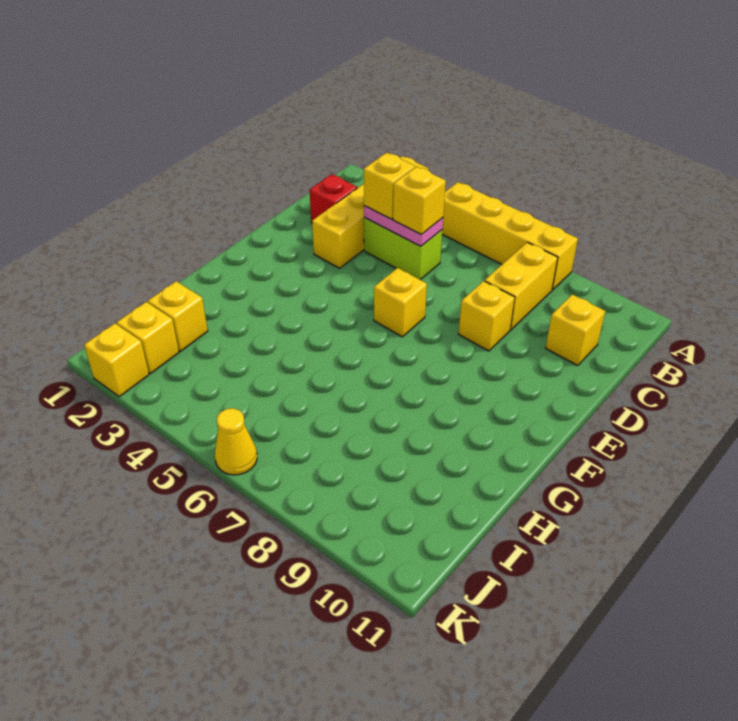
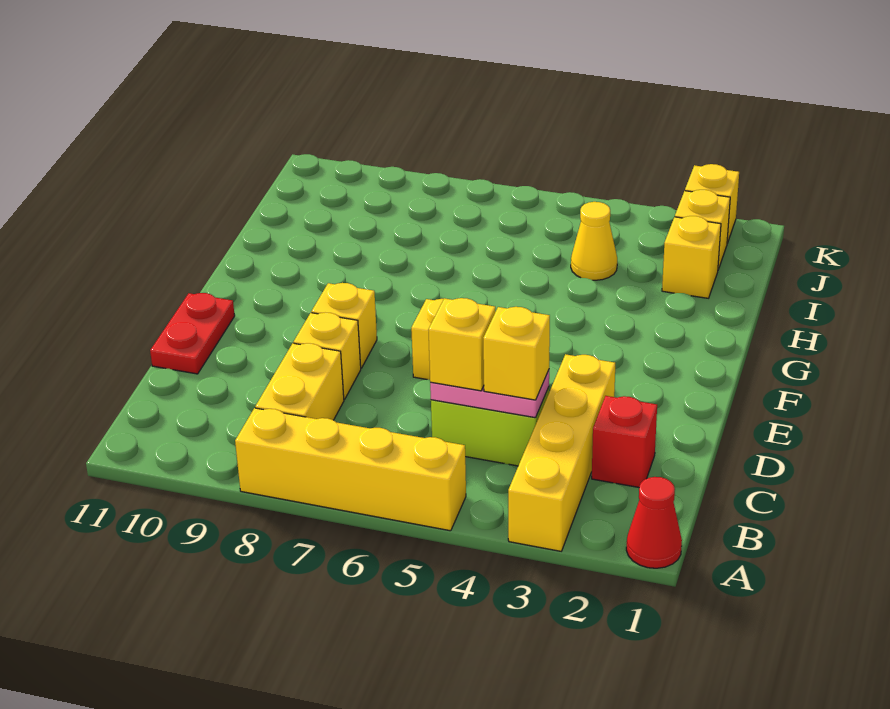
none -> red 1x1 cone [626,477,682,568]
yellow 1x1 brick [546,294,605,366] -> yellow 1x1 brick moved to [311,283,377,368]
none -> red 1x2 plate [150,293,235,374]
yellow 1x1 cone [215,408,257,475] -> yellow 1x1 cone moved to [571,202,617,280]

